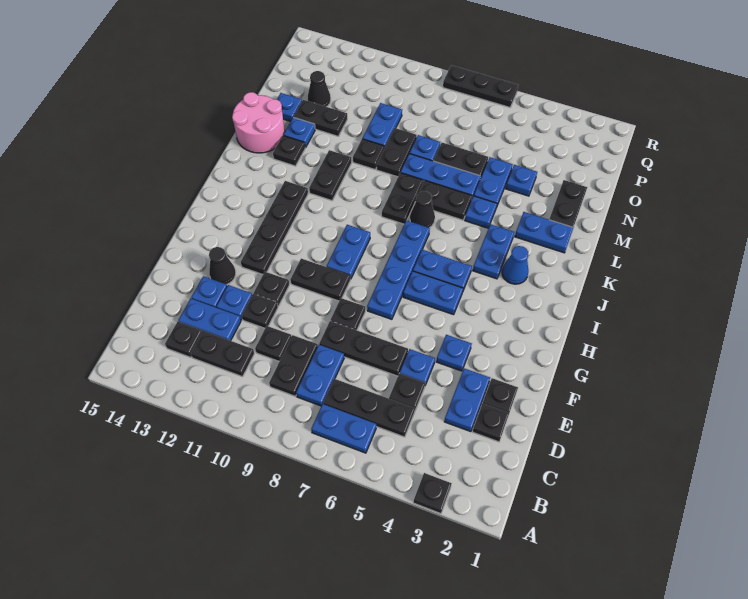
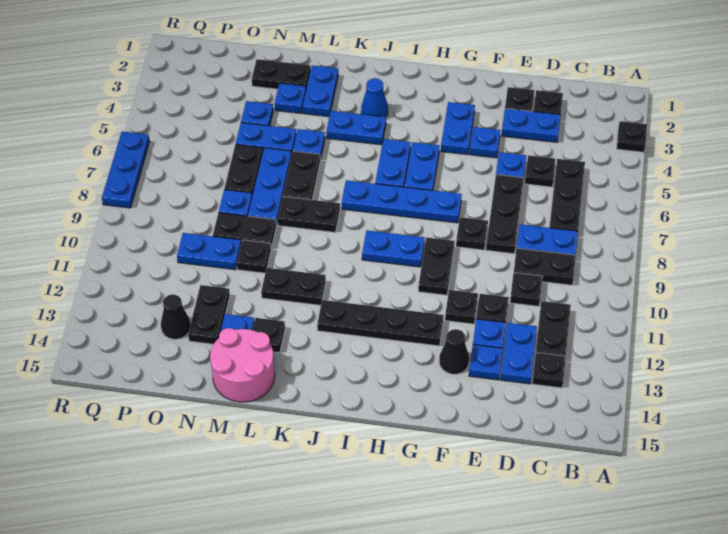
blue 1x2 plate [311,404,376,453] -> blue 1x2 plate moved to [441,102,475,155]
black 1x1 cone [410,191,435,228] -> none
blue 1x1 plate [277,93,302,121] -> blue 1x1 plate moved to [274,83,306,113]
black 1x3 plate [443,65,518,107] -> blue 1x3 plate [102,131,150,208]

